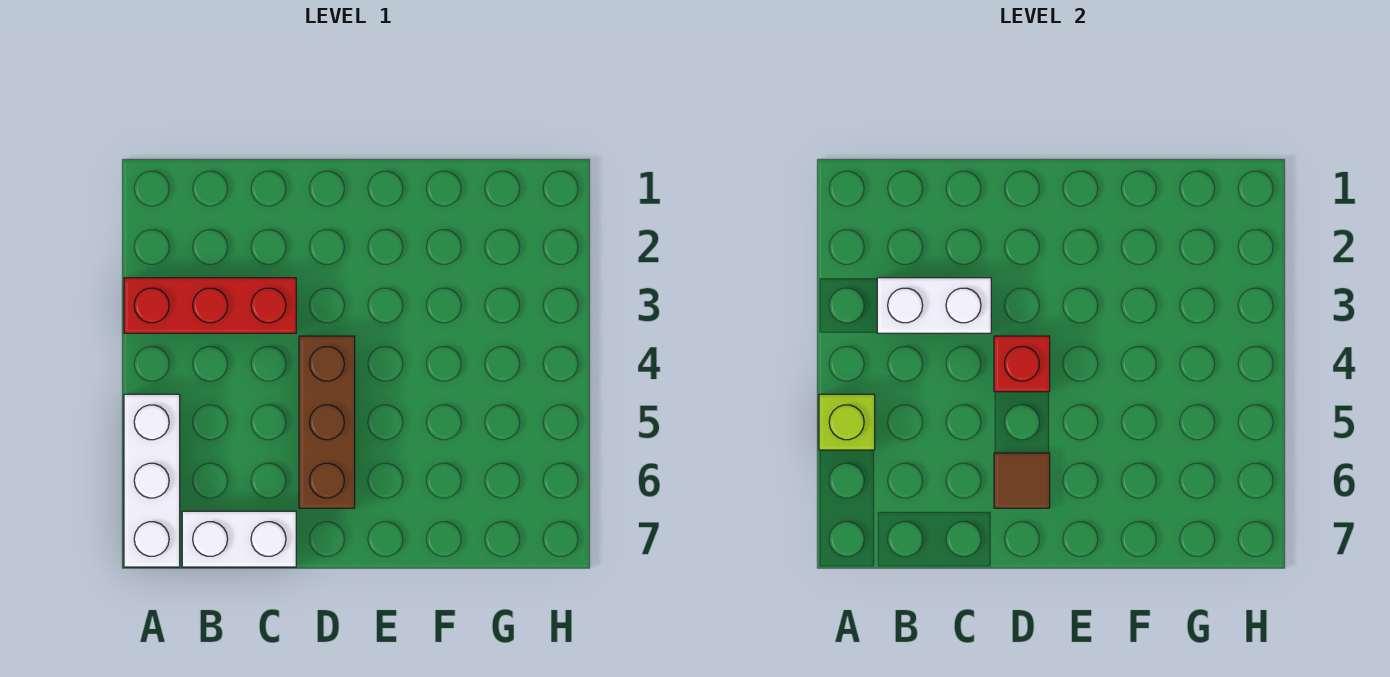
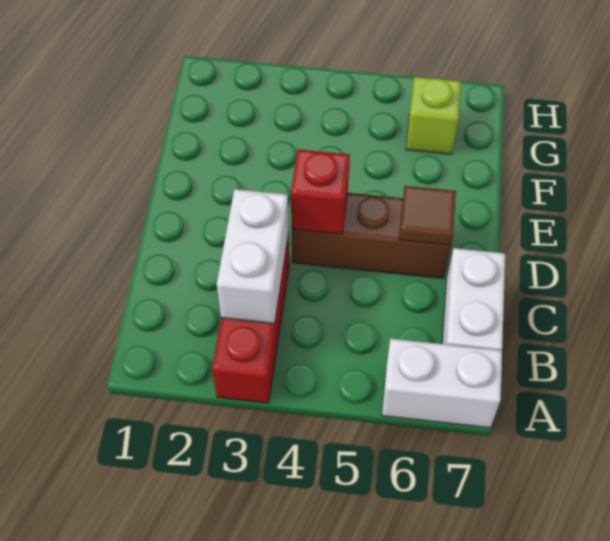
white 1x3 brick [124,394,180,567] -> white 1x2 brick [382,339,502,428]
lime 1x1 brick [819,394,875,450] -> lime 1x1 brick moved to [406,77,461,154]

